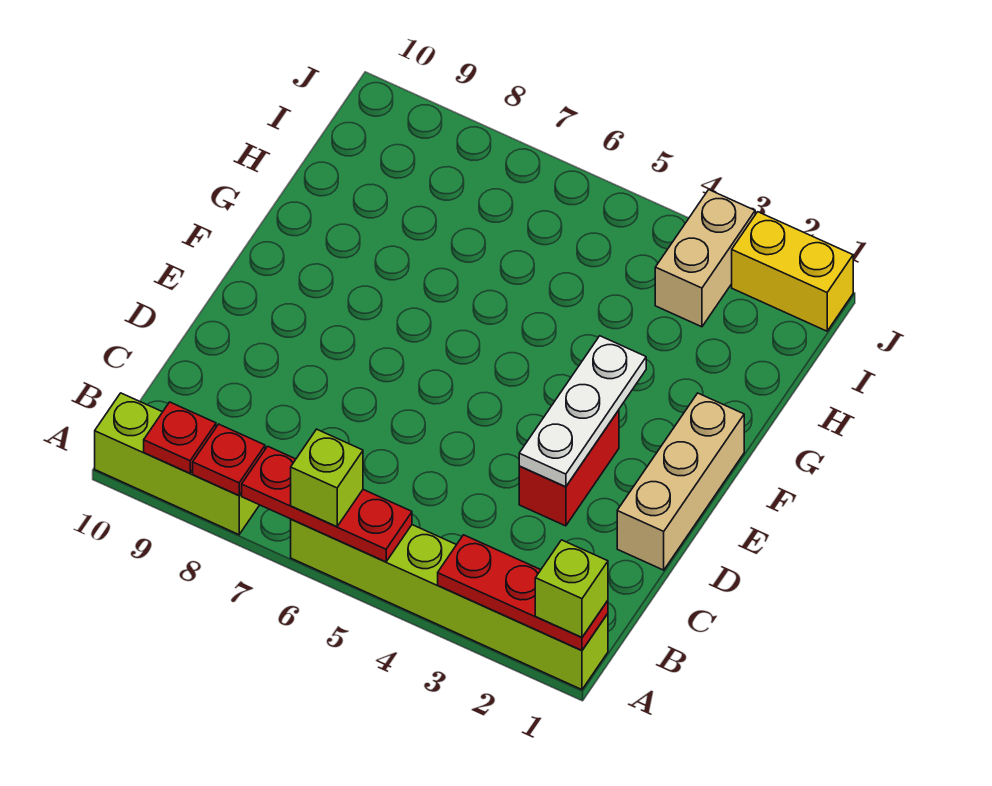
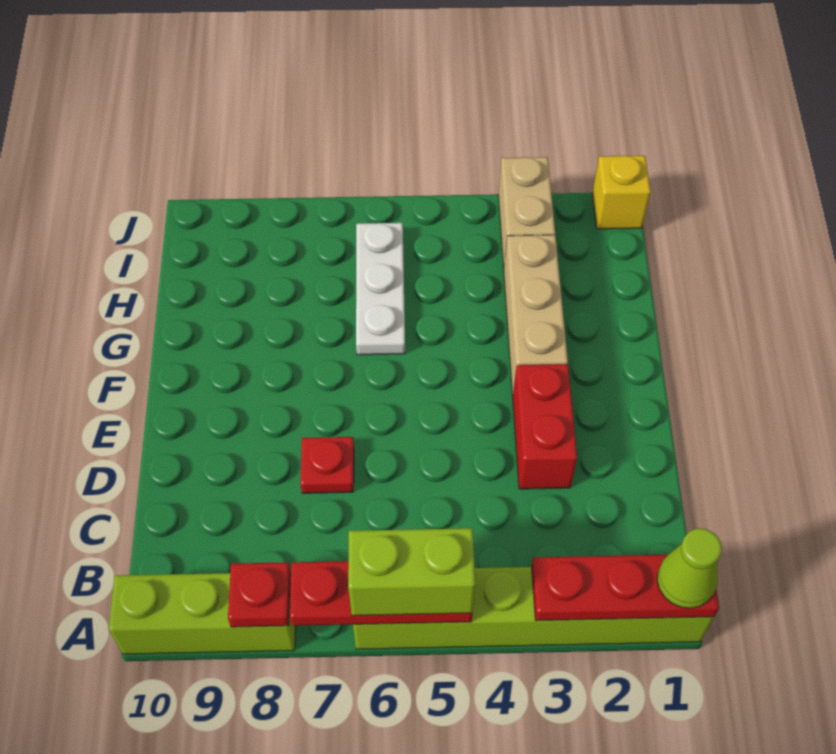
lime 1x1 brick [535,540,608,637] -> lime 1x1 cone [657,528,722,608]
lime 1x1 brick [291,429,363,527] -> lime 1x2 brick [348,528,475,616]
red 1x1 plate [144,402,216,473] -> red 1x1 plate moved to [300,437,354,493]
tan 1x3 brick [617,393,744,570] -> tan 1x3 brick moved to [504,235,568,395]
white 1x3 plate [519,336,646,487] -> white 1x3 plate moved to [356,223,405,355]
yellow 1x2 brick [732,212,853,331] -> yellow 1x1 brick [592,156,651,229]

